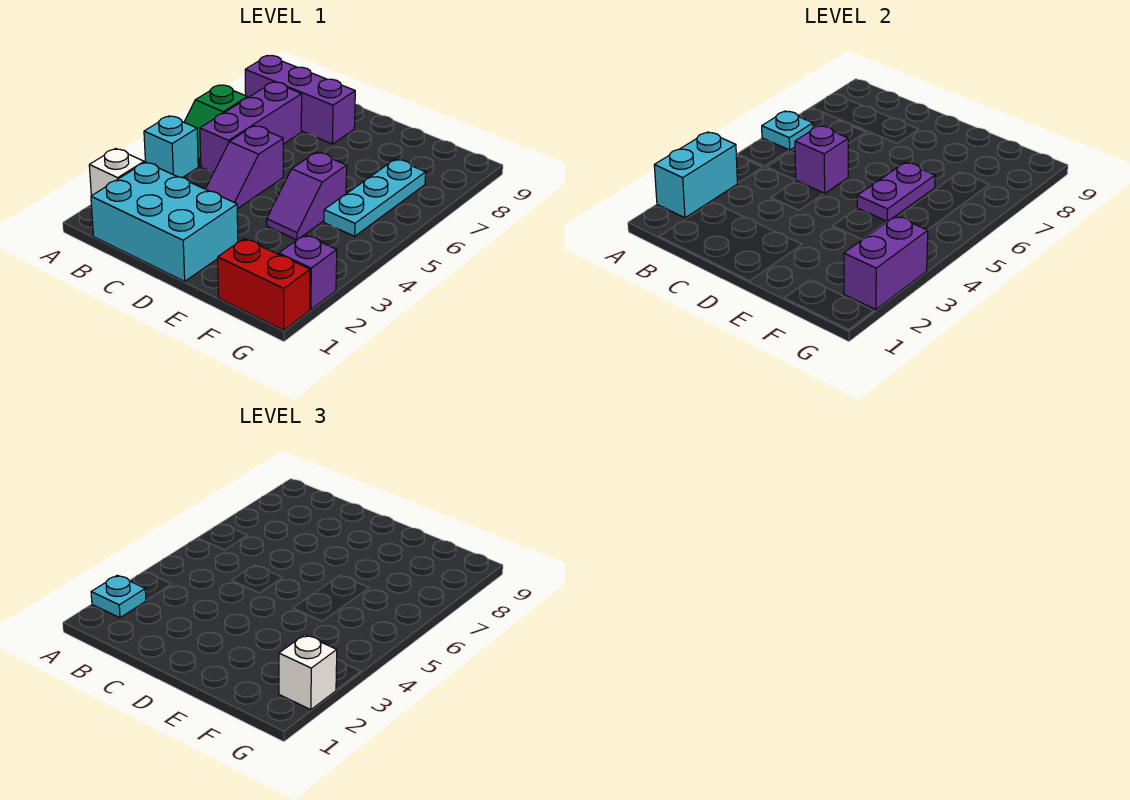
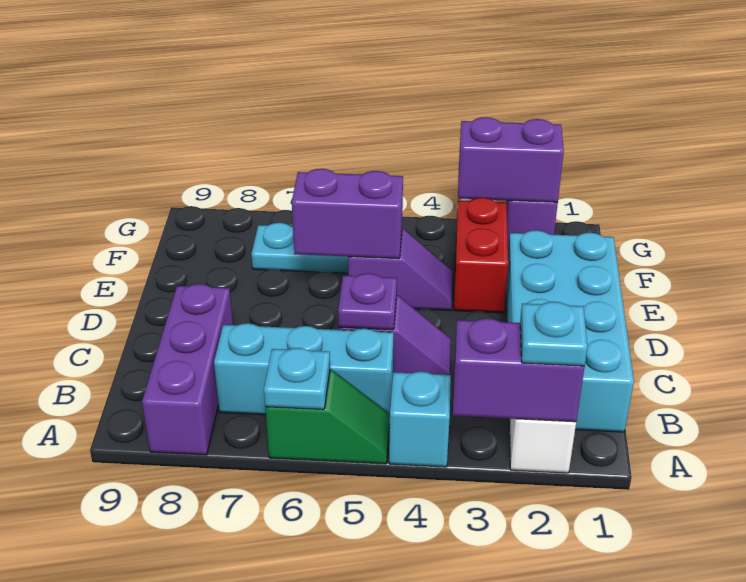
cyan 1x2 brick [654,132,737,218] -> purple 1x2 brick [453,318,585,422]
cyan 2x3 brick [91,162,238,281] -> cyan 2x4 brick [506,230,634,432]
purple 1x3 brick [200,82,302,173] -> cyan 1x3 brick [214,323,394,415]
purple 1x1 brick [795,126,848,194] -> purple 1x1 plate [338,273,397,330]
purple 1x2 plate [857,162,935,222] -> purple 1x2 brick [292,169,403,259]
red 1x2 brick [218,239,310,330] -> red 1x2 brick moved to [454,198,508,313]
white 1x1 brick [279,635,337,710] -> none

